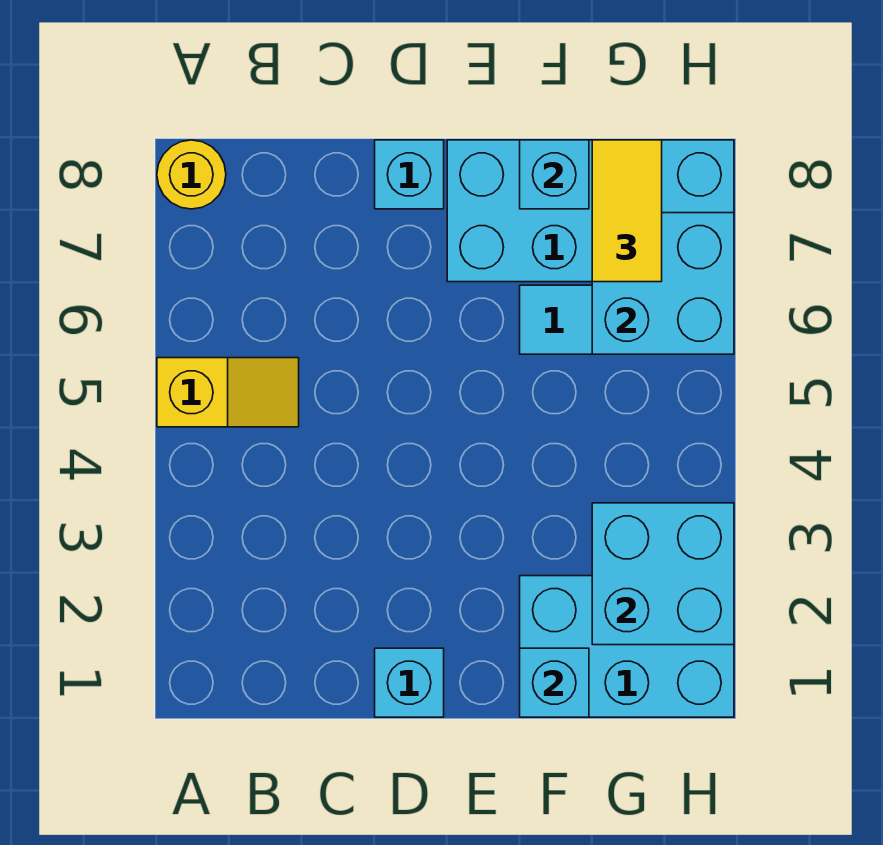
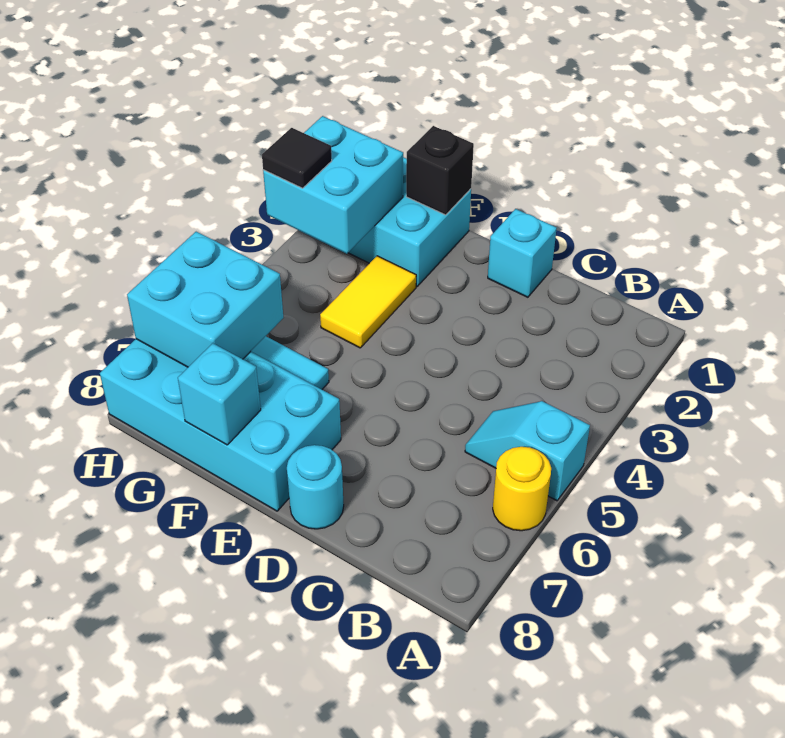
yellow 1x2 slope [157,358,299,427] -> cyan 1x2 slope [465,401,590,501]
yellow 1x1 round brick [157,140,226,209] -> yellow 1x1 round brick moved to [493,447,551,531]
cyan 1x1 brick [375,140,444,209] -> cyan 1x1 round brick [287,445,344,529]
cyan 1x1 brick [520,648,589,717] -> black 1x1 brick [406,126,474,215]
yellow 1x2 tile [592,140,662,282] -> yellow 1x2 tile moved to [320,256,416,348]
none -> black 1x1 tile [262,128,332,188]

